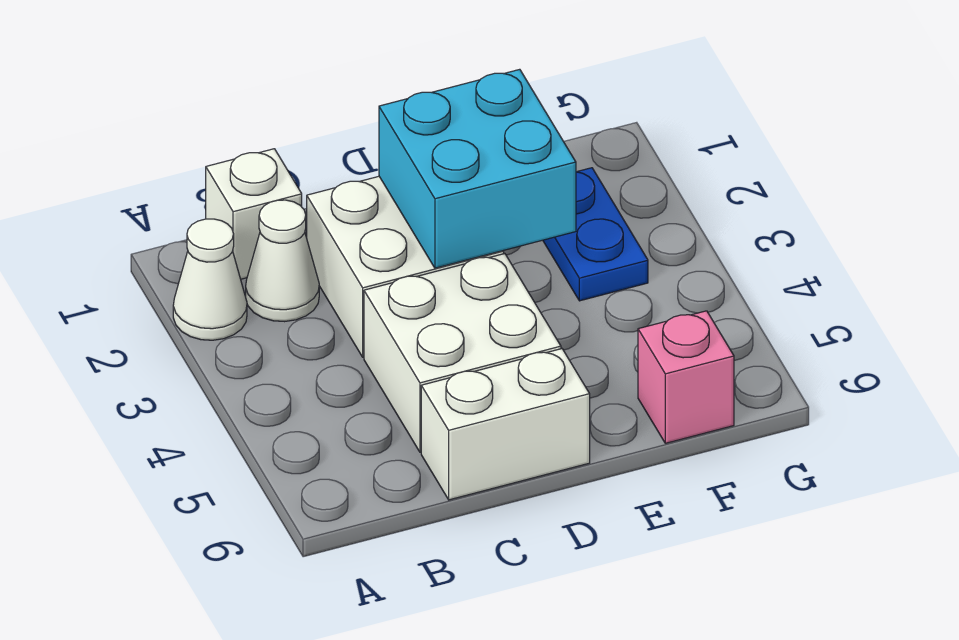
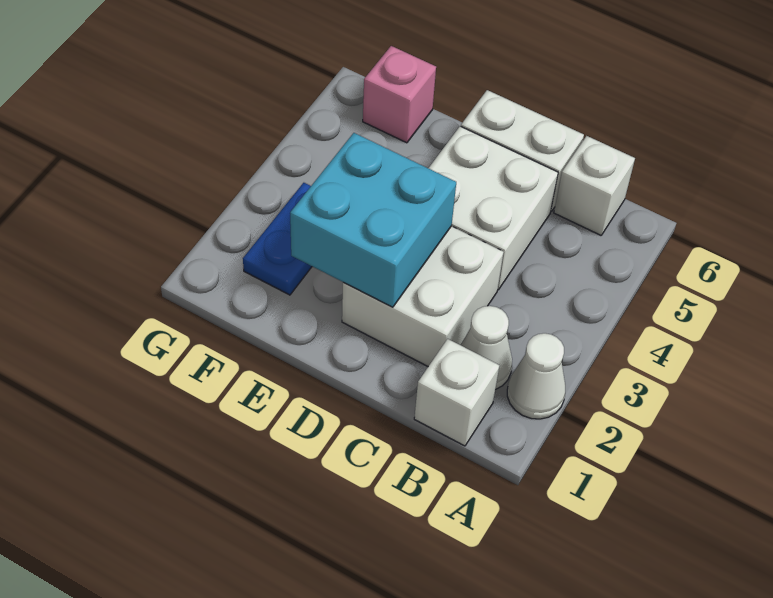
none -> white 1x1 brick [554,136,635,235]

